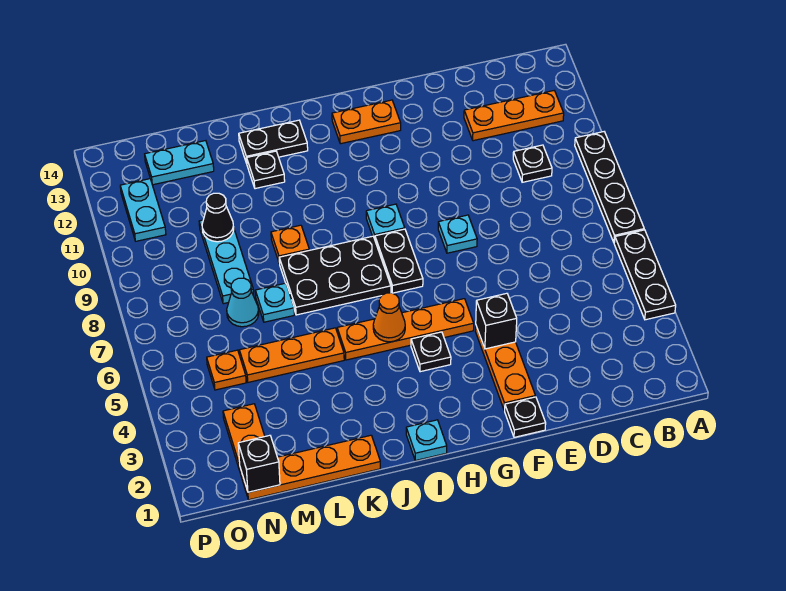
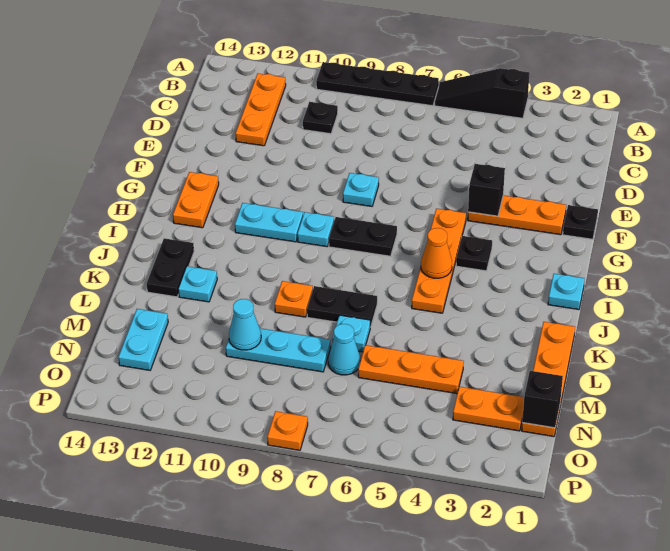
black 1x3 plate [614,230,676,320] -> black 1x3 slope [435,68,530,118]
black 2x3 plate [279,236,391,315] -> black 1x2 plate [307,286,377,327]
orange 1x3 plate [239,328,344,382] -> orange 1x3 plate turned to [358,345,464,394]
black 1x1 plate [247,151,285,189] -> cyan 1x1 plate [178,266,217,302]
black 1x1 cone [202,193,234,242] -> cyan 1x1 cone [229,299,261,350]
orange 1x1 plate [207,350,246,390] -> orange 1x1 plate moved to [267,411,308,450]
cyan 1x2 plate [120,179,166,241] -> cyan 1x2 plate moved to [235,203,303,242]

